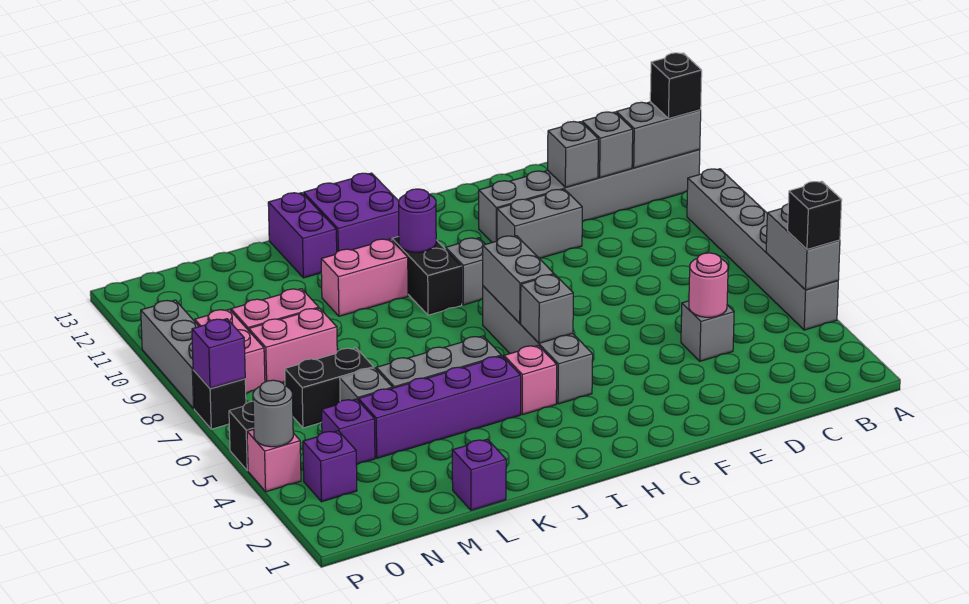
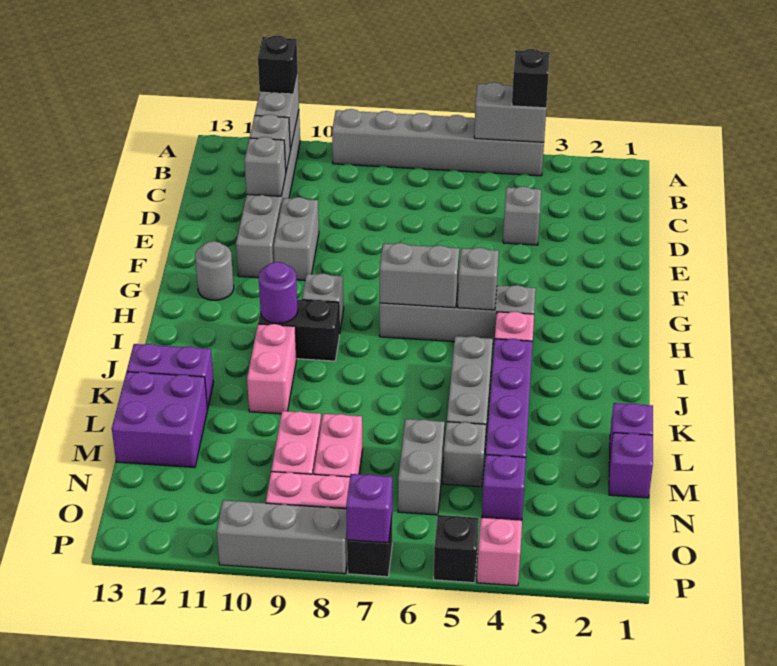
pink 1x1 round brick [689,253,728,317] -> none
purple 2x2 brick [304,173,399,252] -> purple 2x2 brick moved to [112,372,208,468]
black 1x2 brick [285,348,374,428] -> grey 1x2 brick [398,419,445,515]
purple 1x1 brick [303,431,357,502] -> purple 1x1 brick moved to [609,433,653,498]
grey 1x1 round brick [253,380,293,447] -> grey 1x1 round brick moved to [195,241,234,300]

